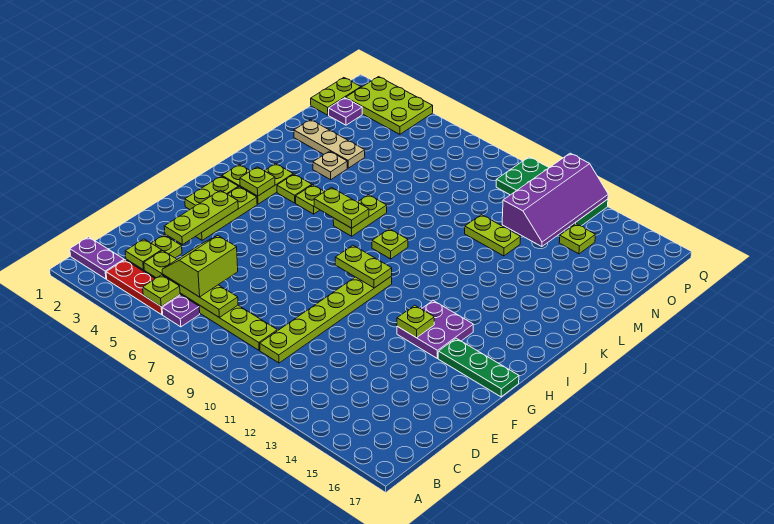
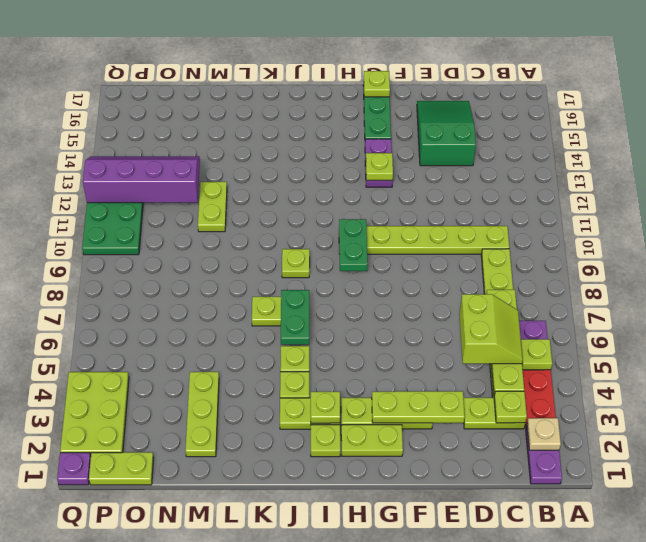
lime 2x2 slope [162,235,238,297] -> lime 2x2 slope turned to [459,294,523,364]
none -> green 2x3 slope [417,101,476,166]
purple 2x2 plate [397,301,473,358] -> purple 1x2 plate [365,139,393,187]
lime 1x2 plate [335,245,392,288] -> green 1x2 plate [339,219,367,271]
lime 1x2 plate [314,187,369,228] -> green 1x2 plate [281,290,309,345]
tan 1x1 plate [313,151,347,180] -> tan 1x1 plate moved to [527,418,561,450]
tan 1x3 plate [294,120,365,168] -> lime 1x3 plate [185,372,219,457]
purple 1x1 plate [329,98,362,125] -> purple 1x1 plate moved to [57,453,91,485]
lime 1x1 plate [559,224,595,254] -> lime 1x1 plate moved to [364,71,390,97]

